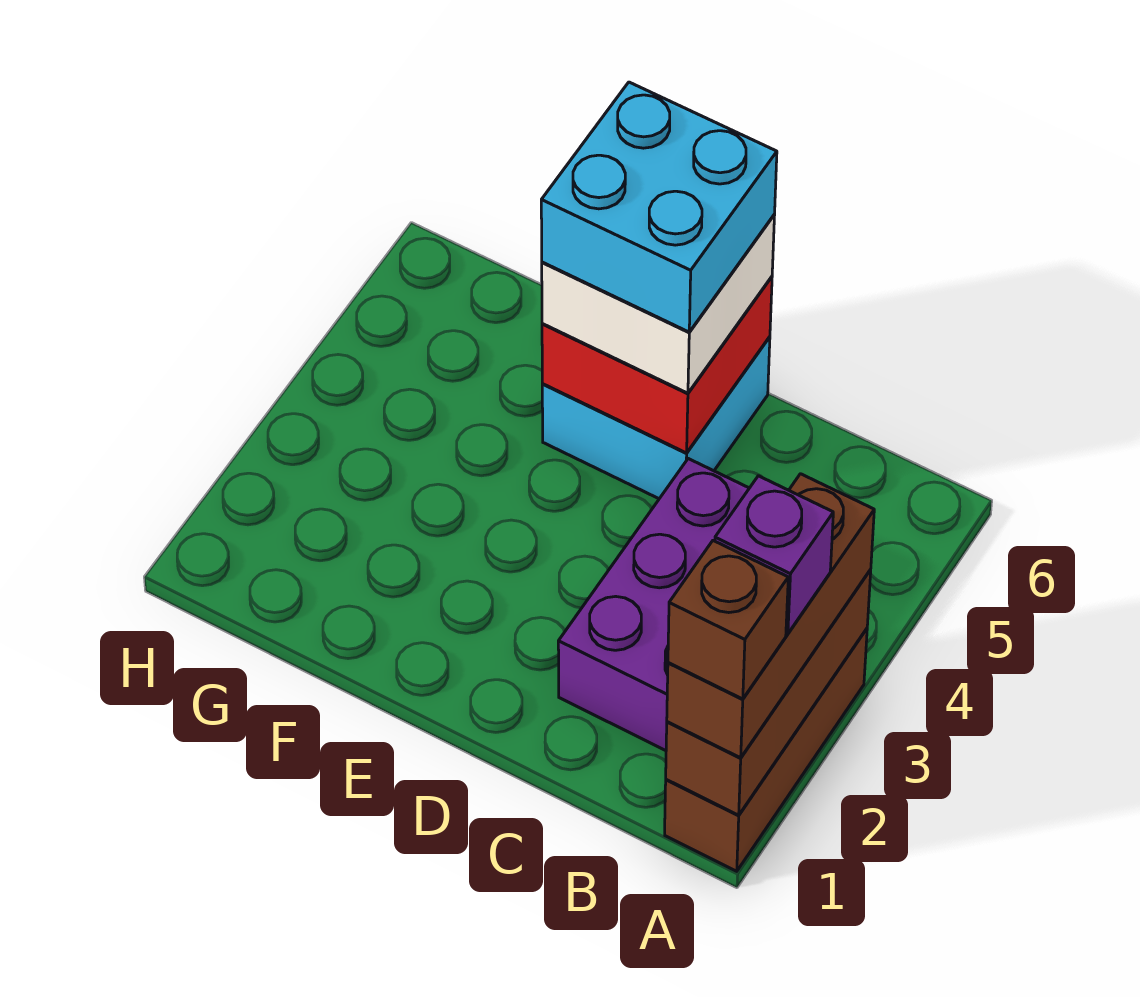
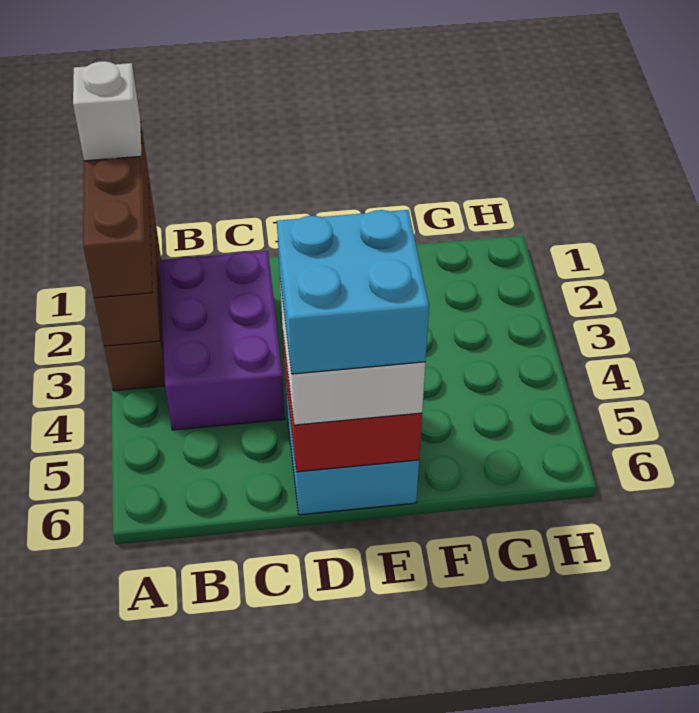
brown 1x1 brick [668,541,788,699] -> white 1x1 brick [73,61,142,161]
purple 1x1 brick [715,476,833,634] -> none

